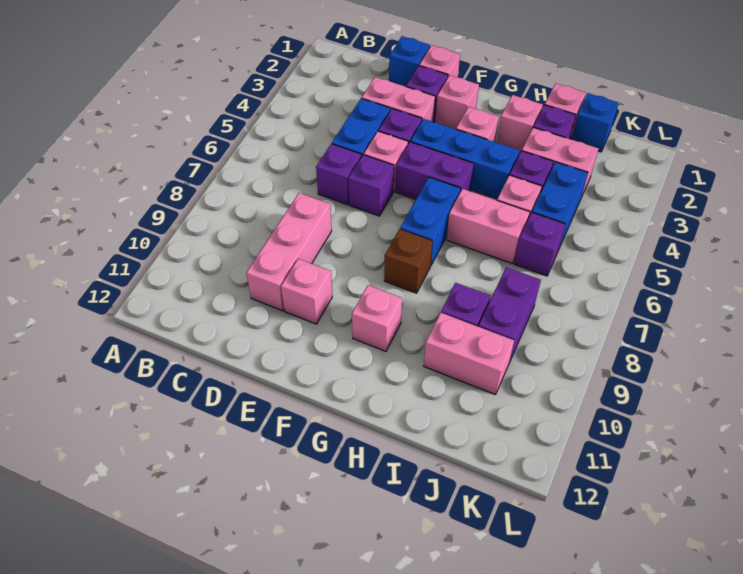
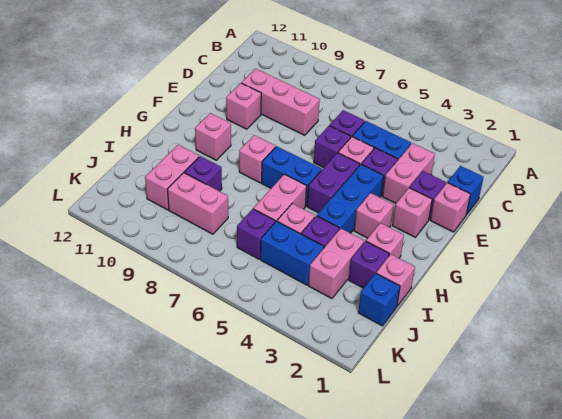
brown 1x1 brick [384,229,433,293] -> pink 1x1 brick [239,135,276,183]
purple 1x2 brick [479,267,541,363] -> pink 1x2 brick [167,173,228,234]

